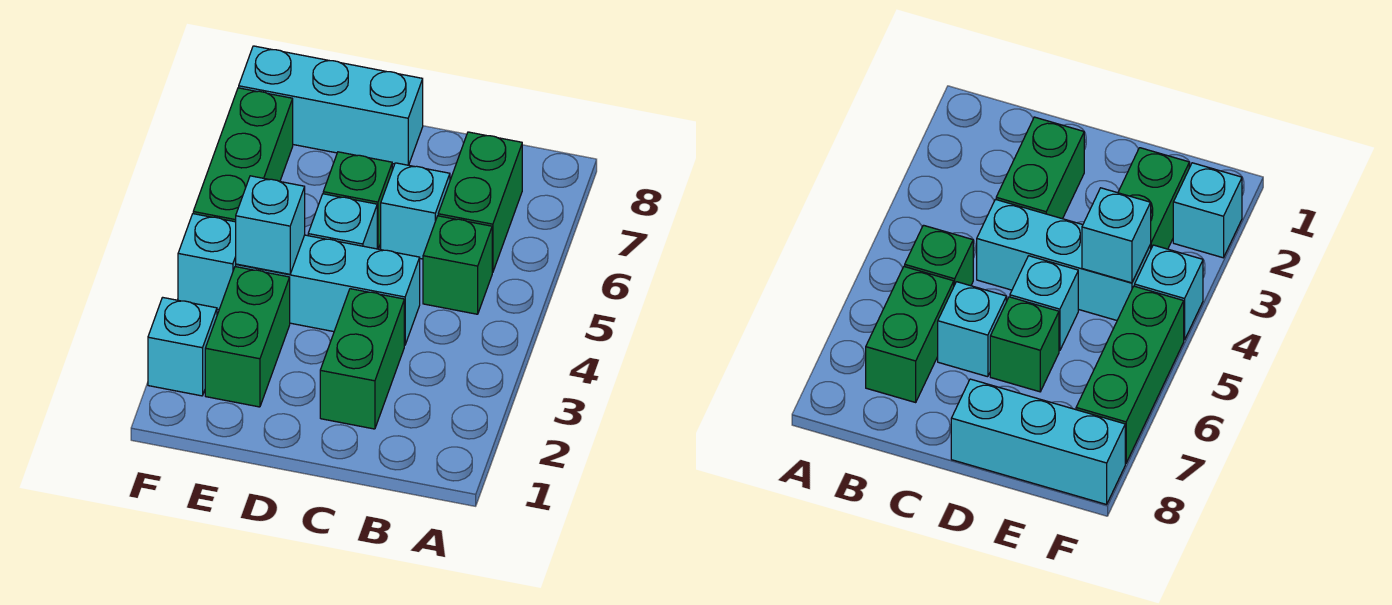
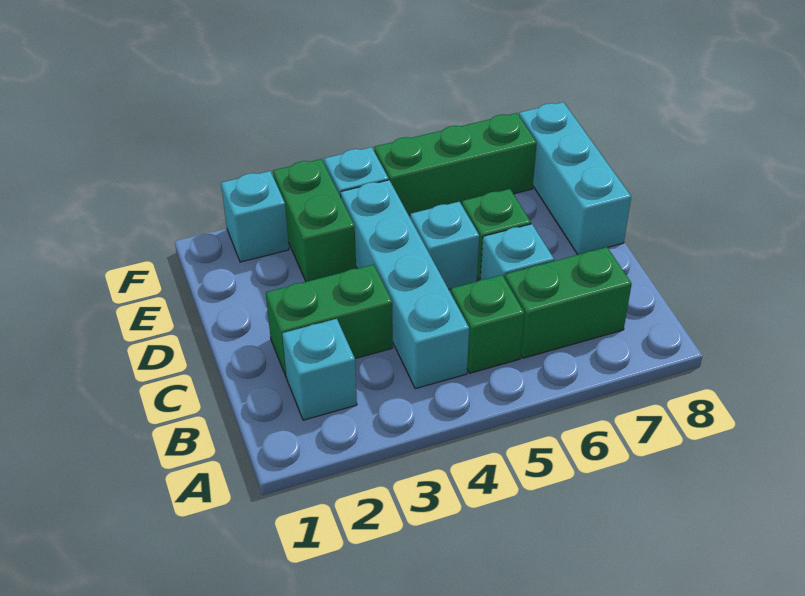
cyan 1x3 brick [236,235,420,345] -> cyan 1x4 brick [341,180,469,389]
green 1x2 brick [205,267,290,407] -> green 1x2 brick turned to [273,159,356,282]
cyan 1x1 brick [236,176,305,274] -> cyan 1x1 brick moved to [282,319,357,420]

